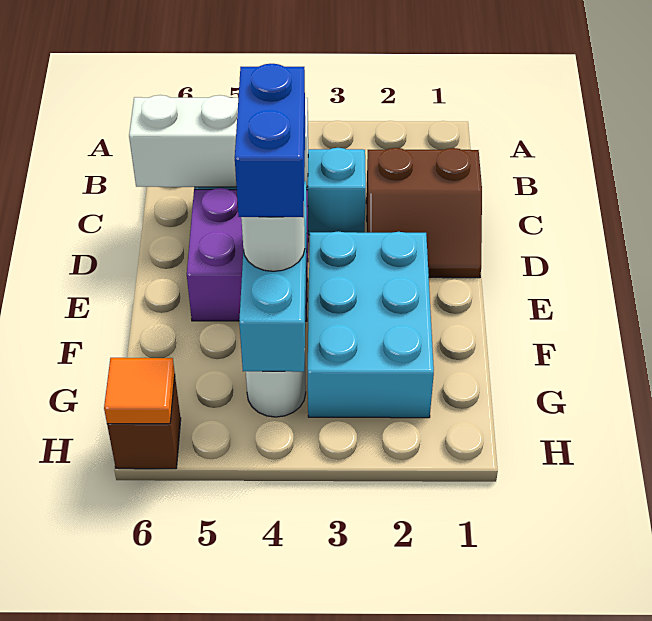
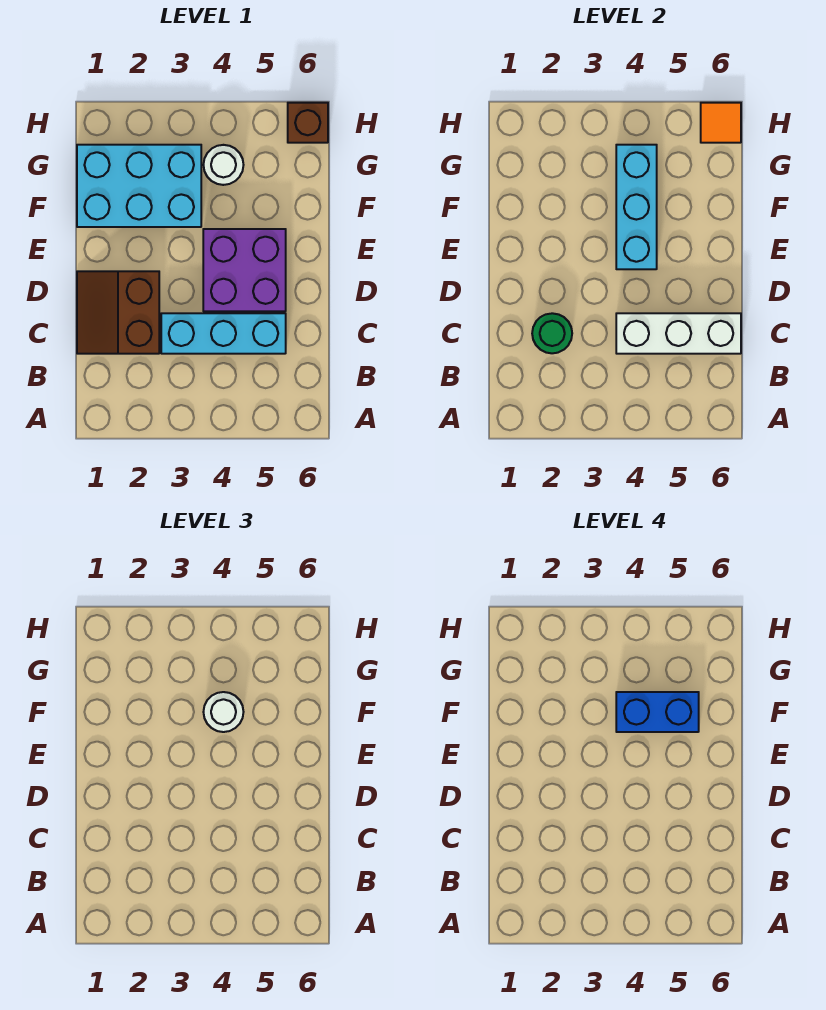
brown 2x2 slope [366,148,482,278] -> brown 2x2 slope turned to [77,271,159,354]
none -> green 1x1 round brick [532,313,572,353]
cyan 2x3 brick [308,231,434,418] -> cyan 2x3 brick turned to [77,145,201,227]
blue 1x2 brick [235,64,305,217] -> blue 1x2 brick turned to [616,692,699,732]

